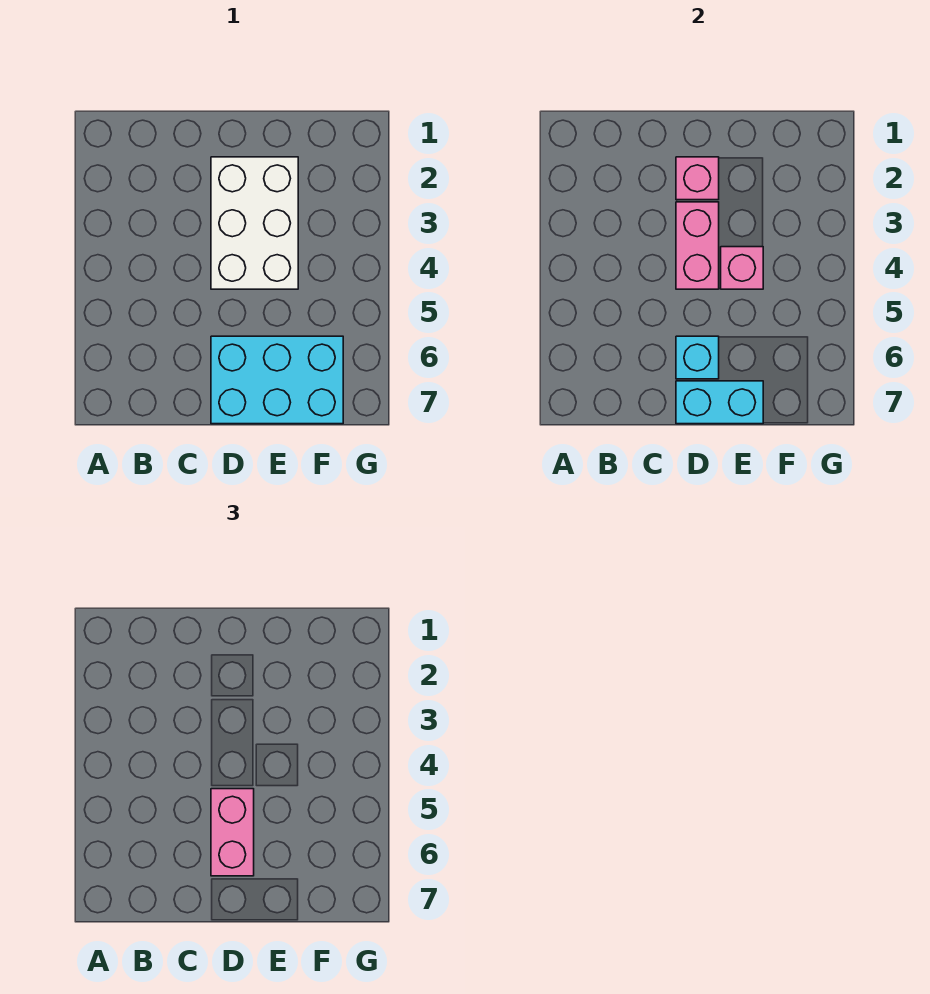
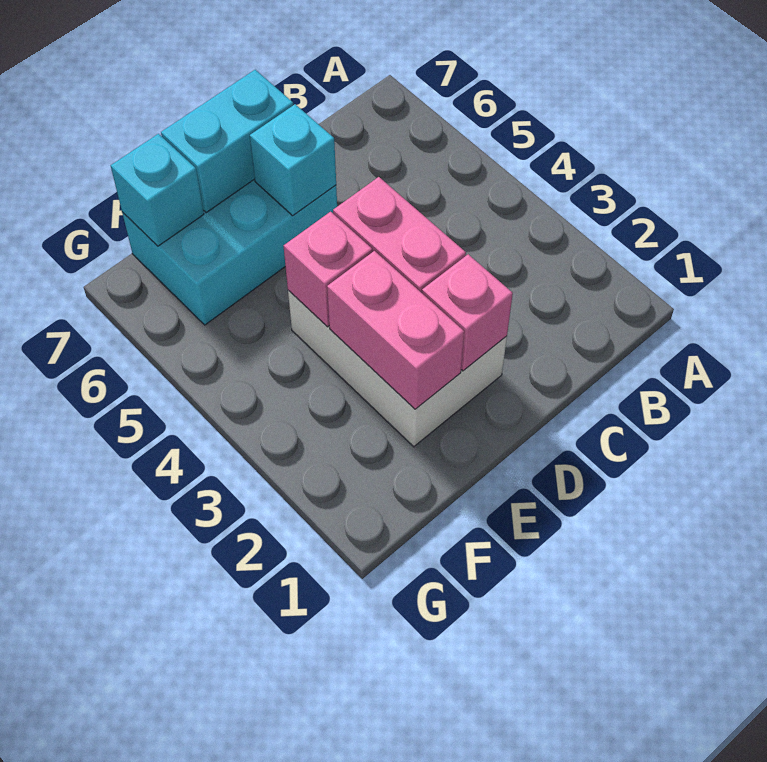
pink 1x2 brick [211,789,254,876] -> pink 1x2 brick moved to [327,251,464,409]
none -> cyan 1x1 brick [111,134,204,246]

